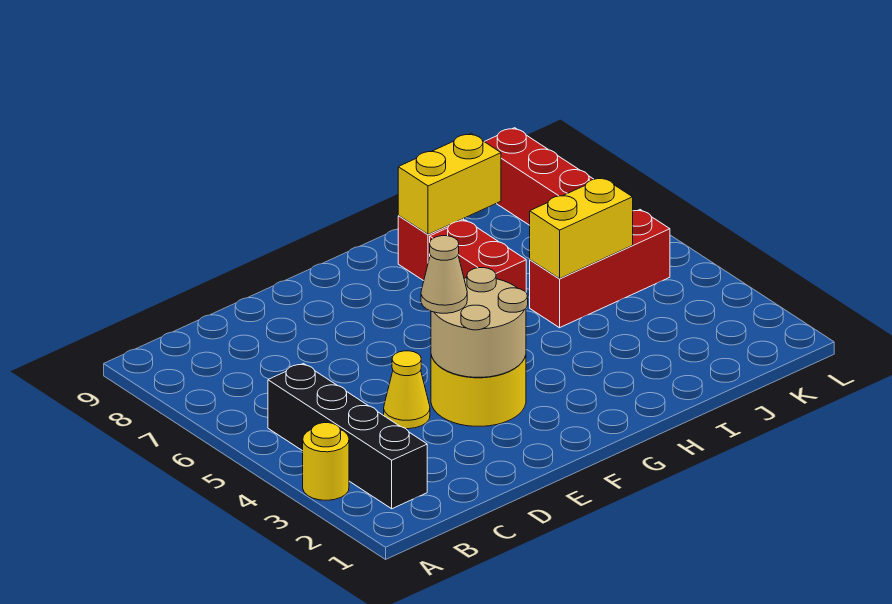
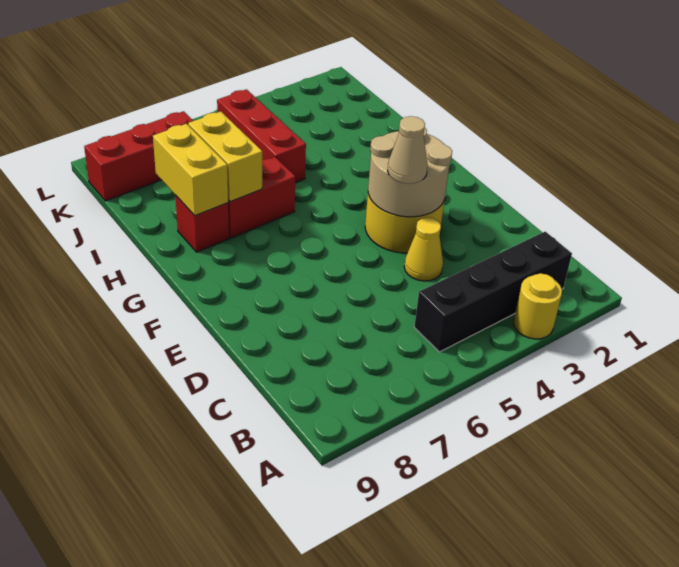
yellow 1x2 brick [530,177,633,279] -> yellow 1x2 brick moved to [188,111,262,202]

